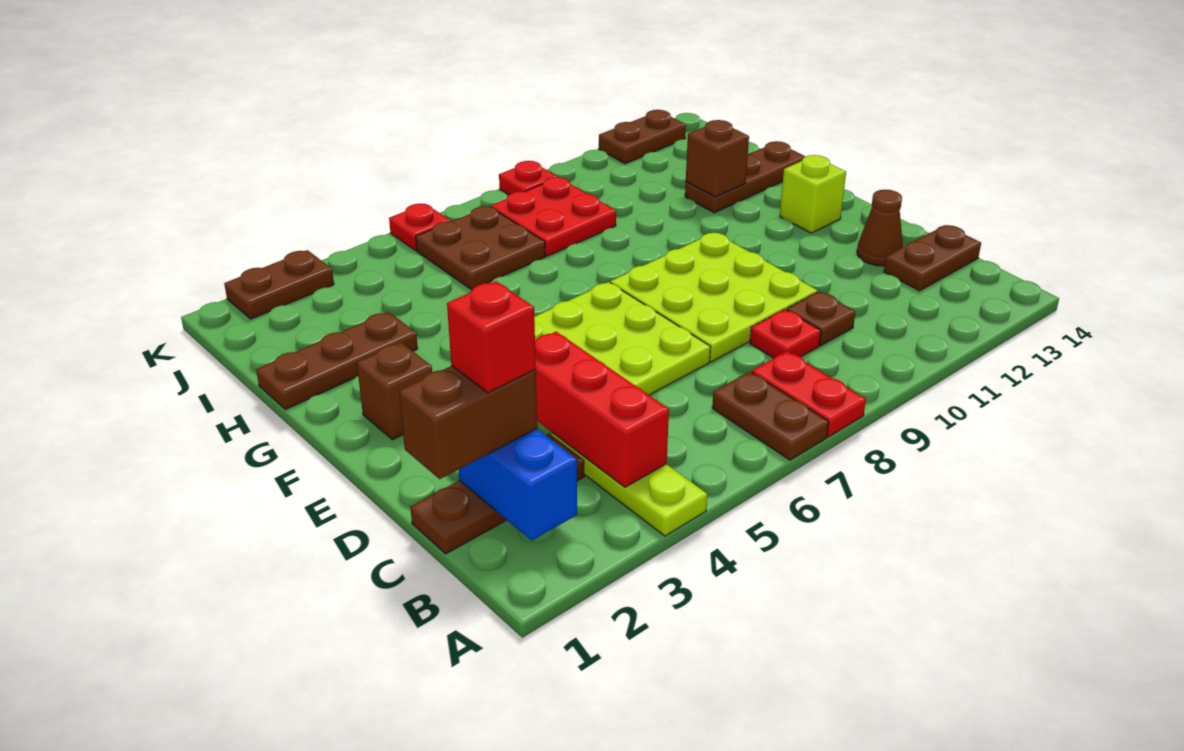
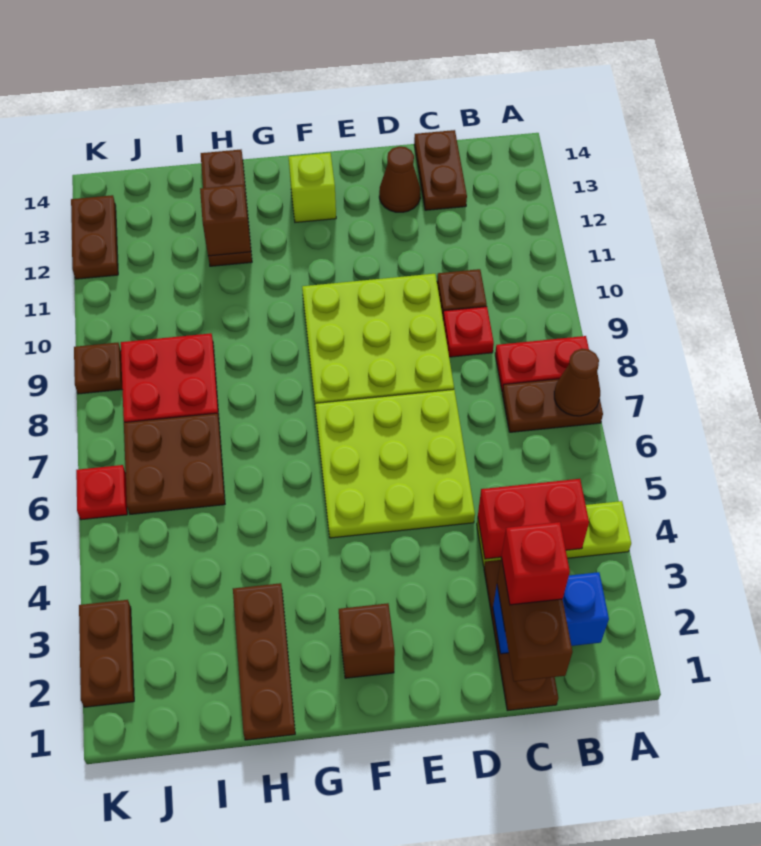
none -> brown 1x1 cone [554,349,600,416]
red 1x3 brick [535,332,669,487] -> red 1x2 brick [478,479,589,559]
red 1x1 plate [499,161,557,195] -> brown 1x1 plate [74,343,122,394]

